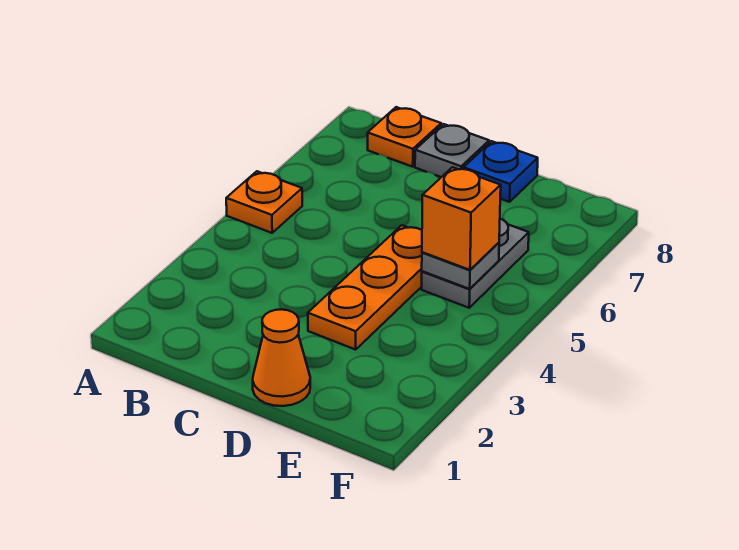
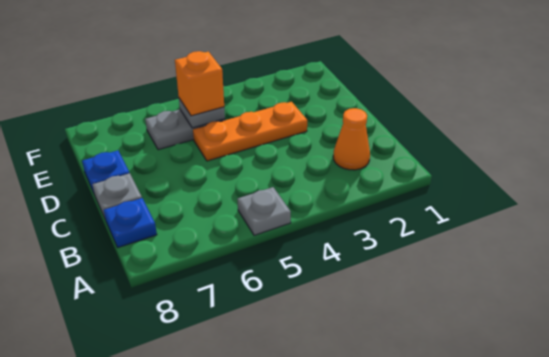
orange 1x1 plate [226,171,302,233] -> grey 1x1 plate [237,187,291,235]
orange 1x1 plate [368,107,441,167] -> blue 1x1 plate [104,198,157,247]
orange 1x1 cone [253,309,310,406] -> orange 1x1 cone moved to [333,108,370,170]

